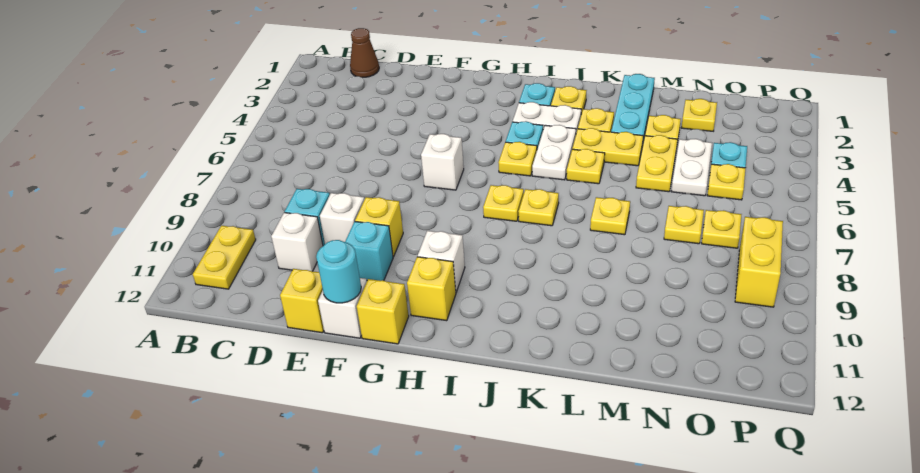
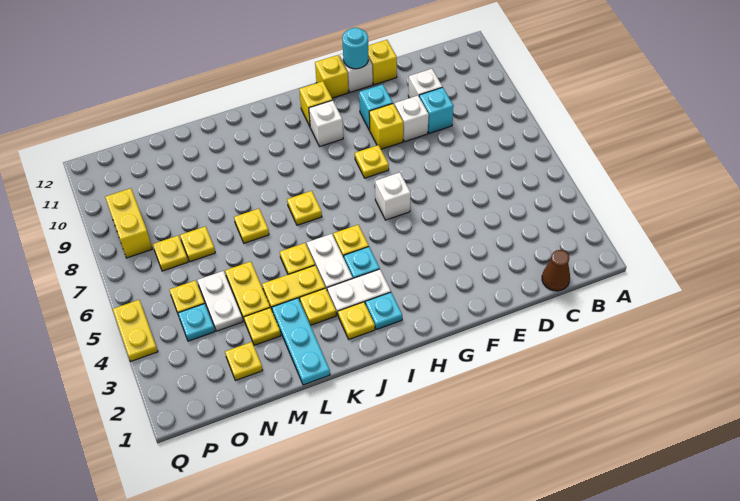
yellow 1x2 plate [193,226,256,289] -> yellow 1x2 plate moved to [113,300,158,361]
yellow 1x1 plate [483,185,524,221] -> yellow 1x1 plate moved to [355,145,389,178]

